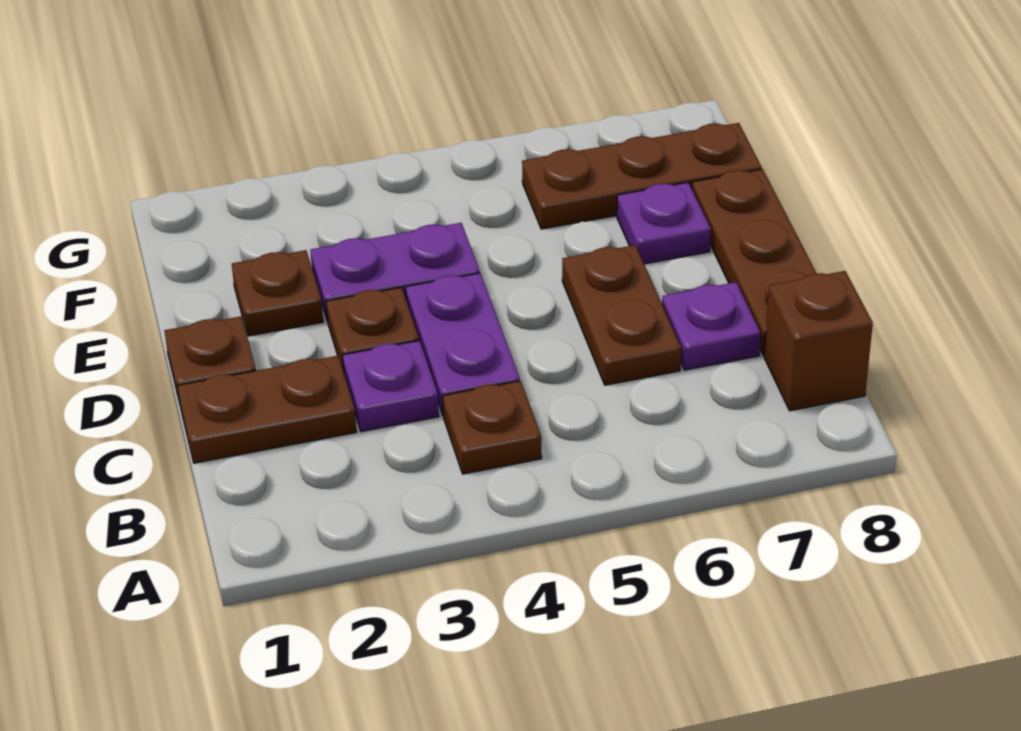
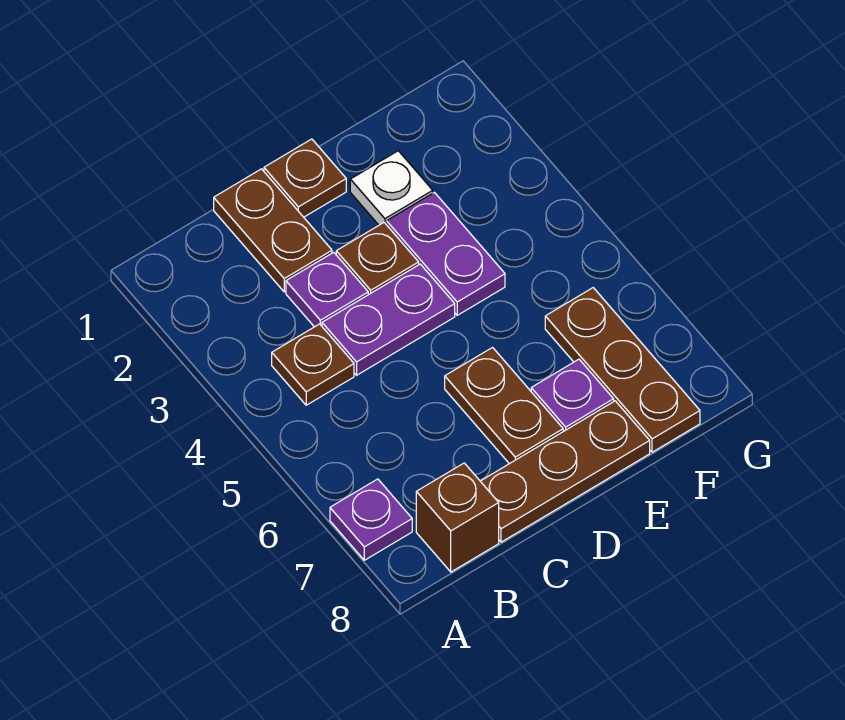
brown 1x2 plate [562,245,681,385] -> brown 1x2 plate turned to [445,348,563,464]
purple 1x1 plate [662,282,761,370] -> purple 1x1 plate moved to [330,479,412,560]
brown 1x1 plate [232,250,323,336] -> white 1x1 plate [350,151,433,225]

